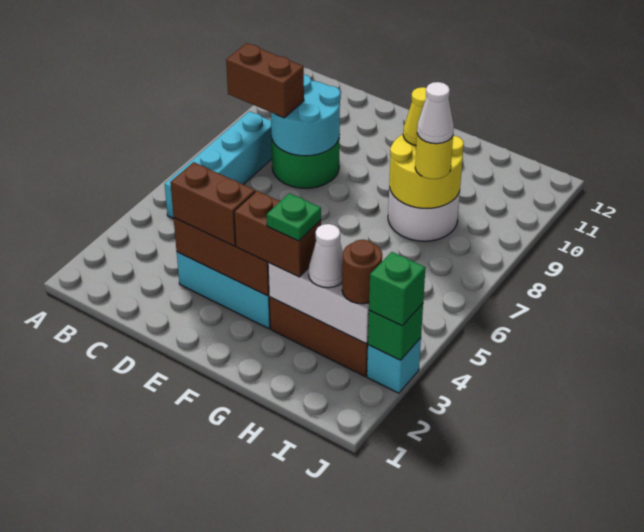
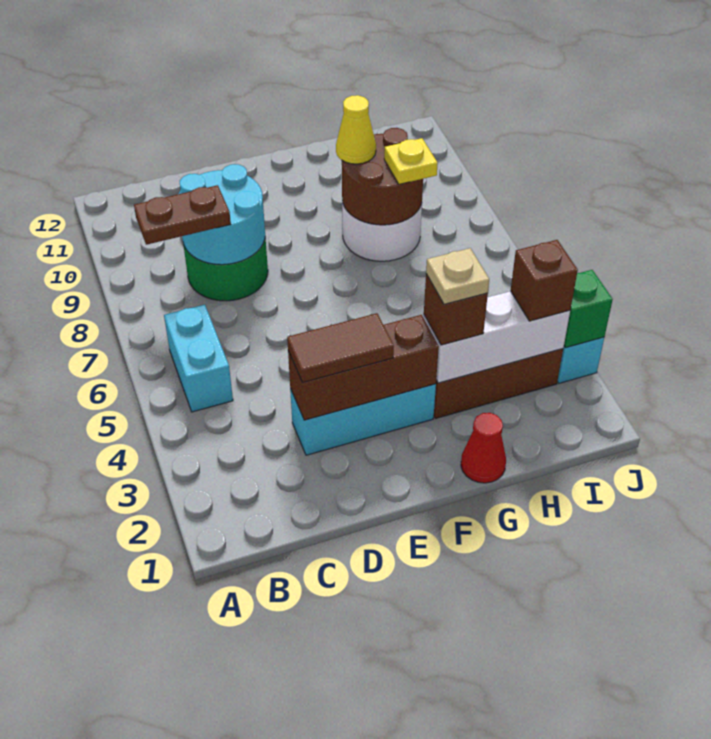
cyan 1x4 brick [165,111,272,219] -> cyan 1x2 brick [164,305,233,412]
brown 1x2 brick [226,43,304,118] -> brown 1x2 plate [134,185,231,245]
brown 1x2 brick [170,162,255,246] -> brown 1x2 tile [287,313,394,383]
brown 1x2 brick [234,191,321,277] -> brown 1x1 brick [424,274,488,345]
none -> red 1x1 cone [461,413,506,483]
green 1x1 plate [267,193,321,241] -> tan 1x1 plate [426,248,489,304]
yellow 2x2 round brick [389,134,464,209] -> brown 2x2 round brick [342,128,423,225]
white 1x1 cone [308,224,343,288] -> none
yellow 1x1 round brick [415,134,453,179] -> yellow 1x1 plate [384,138,438,184]
white 1x1 cone [417,82,454,144] -> none
brown 1x1 round brick [342,240,382,304] -> brown 1x1 brick [511,240,578,321]
green 1x1 brick [369,252,426,326] -> none

